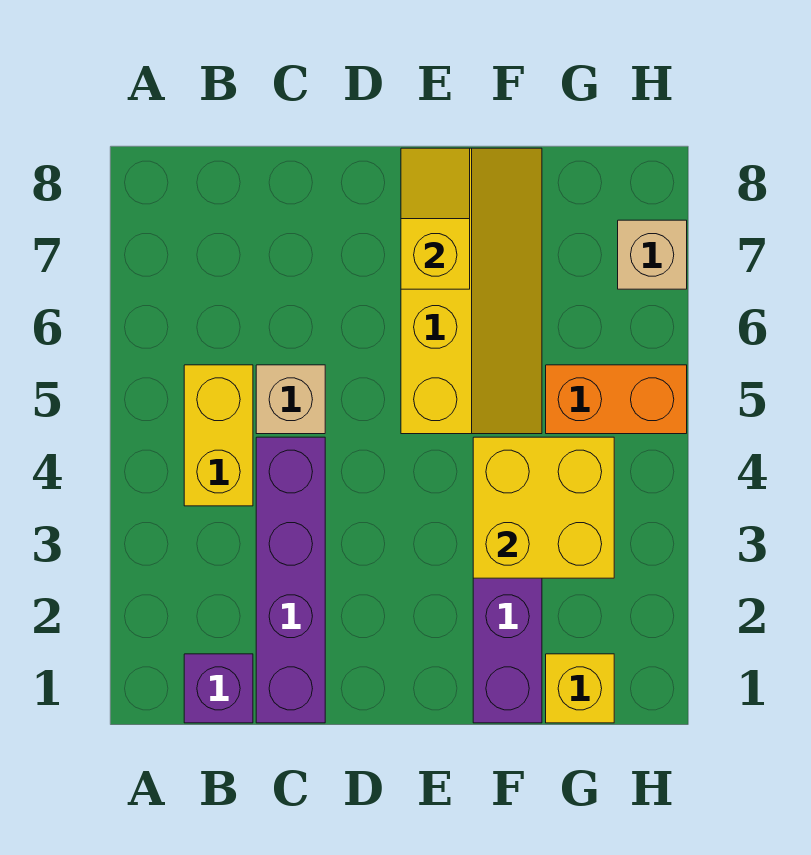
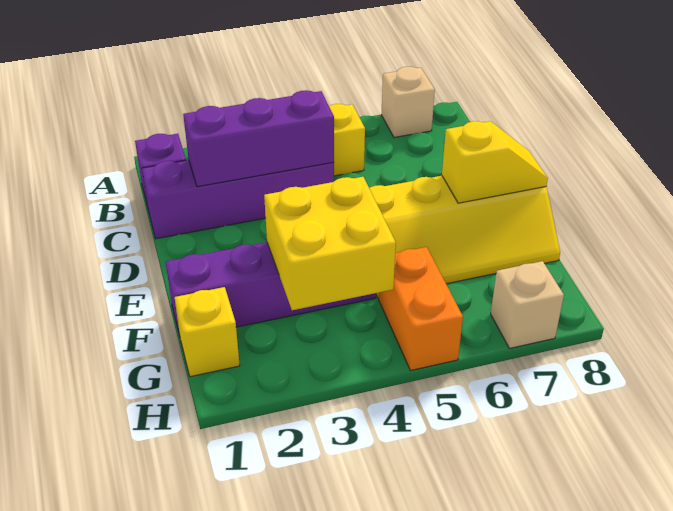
none -> purple 1x3 brick [183,90,334,187]
tan 1x1 brick [256,365,325,434] -> tan 1x1 brick moved to [381,67,435,137]

